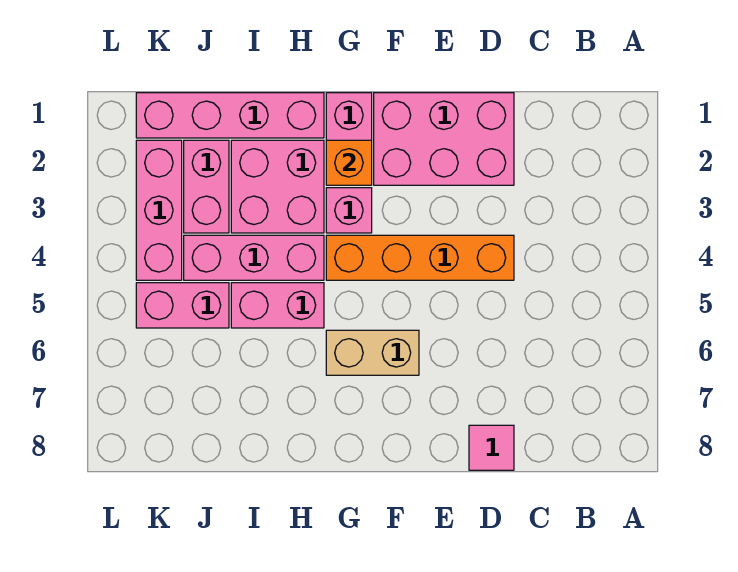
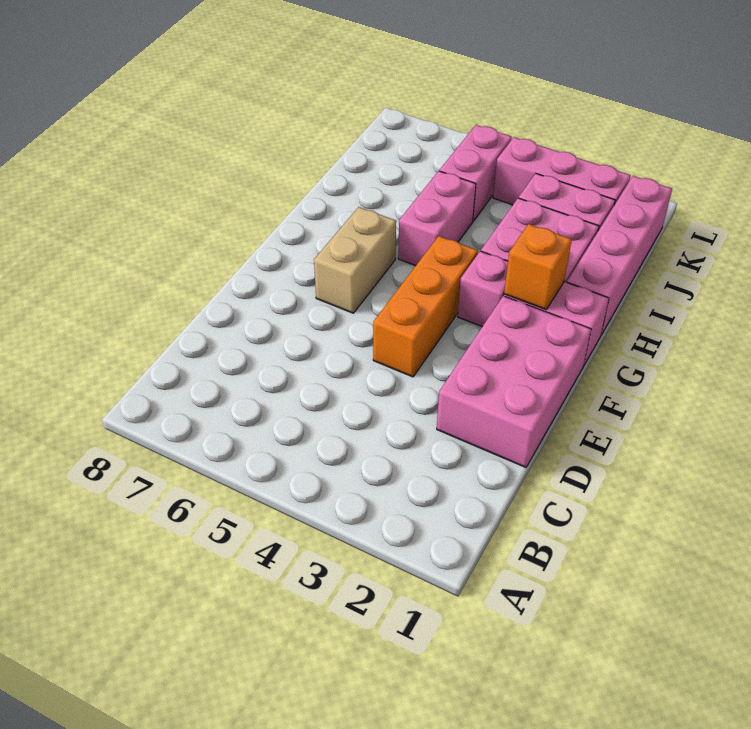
orange 1x4 brick [326,235,514,280] -> orange 1x3 brick [373,236,478,377]
pink 1x1 tile [469,425,514,470] -> none
pink 1x3 brick [184,235,324,280] -> none

